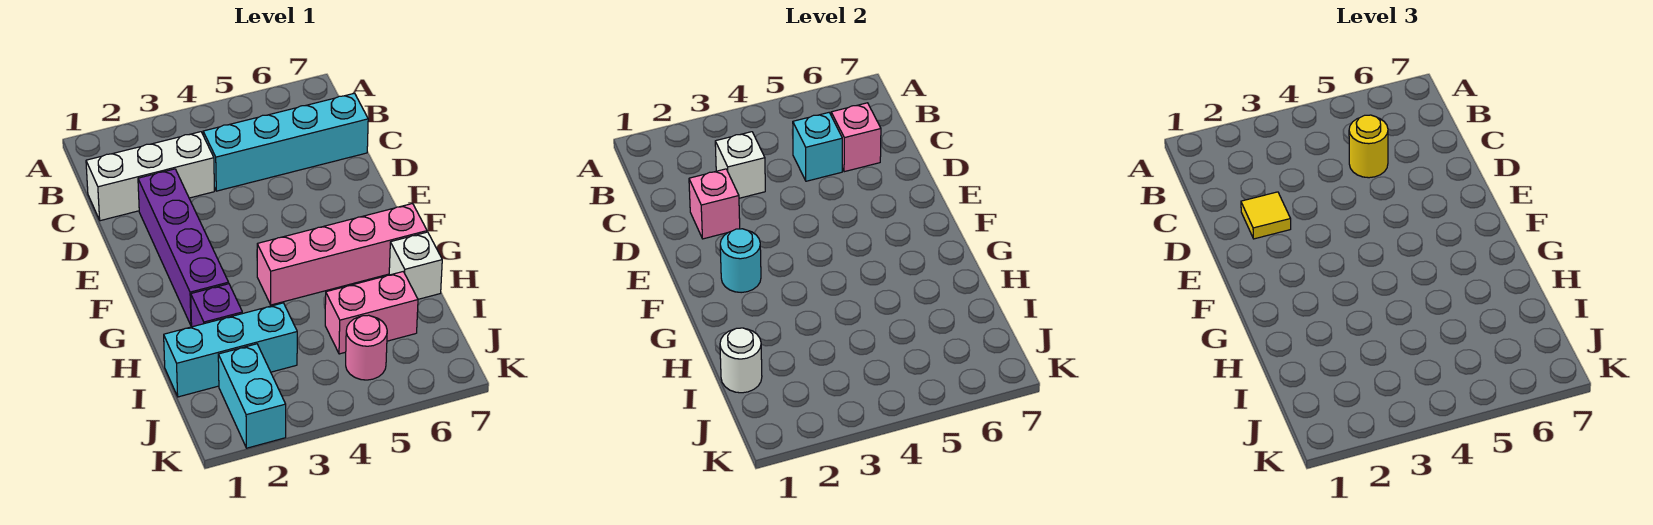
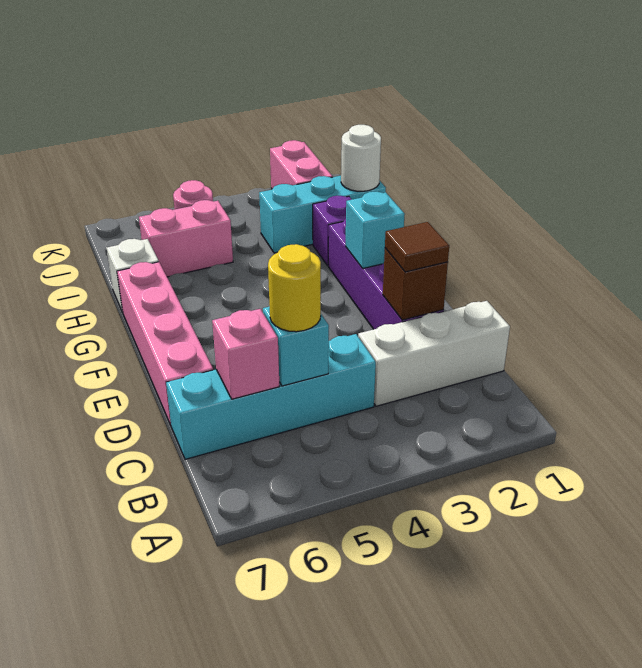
white 1x1 brick [715,132,765,198] -> none
pink 1x1 brick [689,169,740,239] -> brown 1x1 brick [383,248,448,320]
yellow 1x1 tile [1241,192,1291,239] -> brown 1x1 tile [385,222,449,272]
cyan 1x1 round brick [720,229,761,293] -> cyan 1x1 brick [346,192,405,268]
pink 1x4 brick [257,204,427,305] -> pink 1x4 brick turned to [117,262,213,425]
cyan 1x2 brick [218,344,286,448] -> pink 1x2 brick [270,140,333,189]

